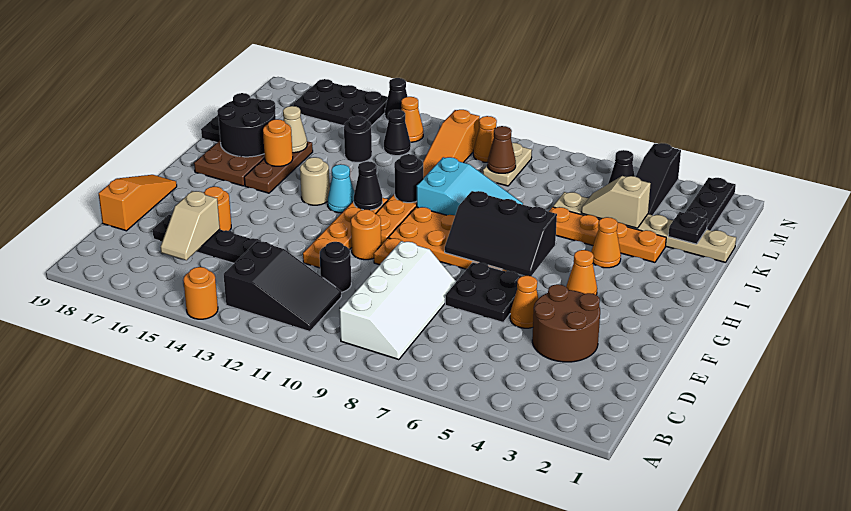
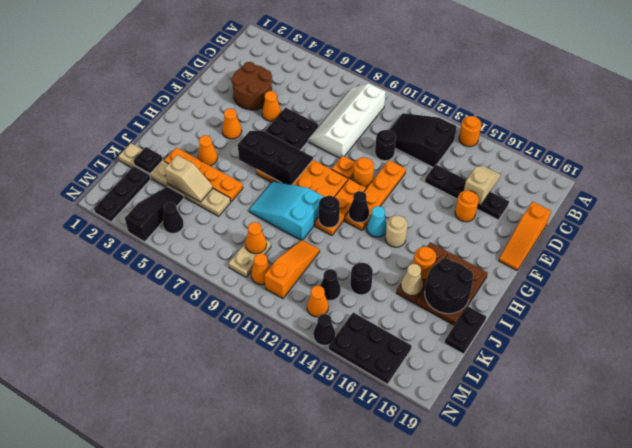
brown 1x1 cone [488,126,516,173] -> orange 1x1 cone [245,222,267,254]

